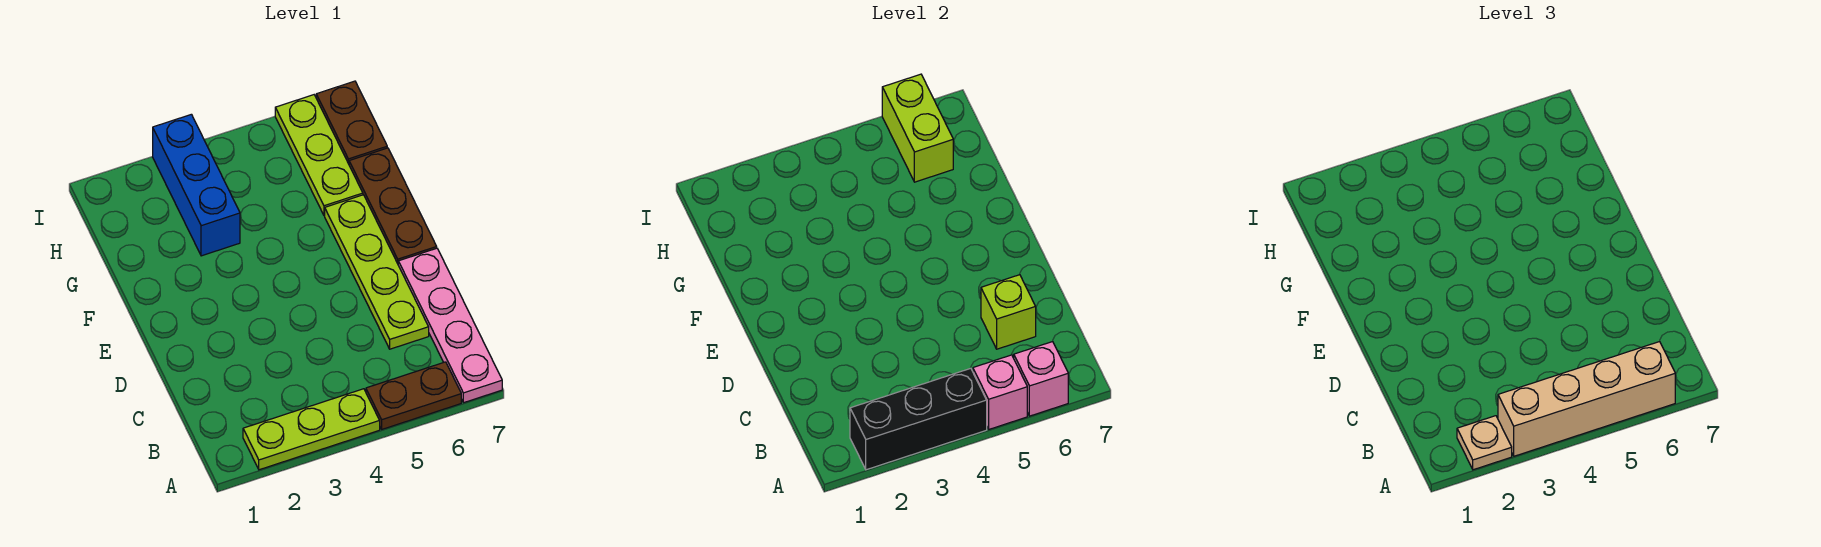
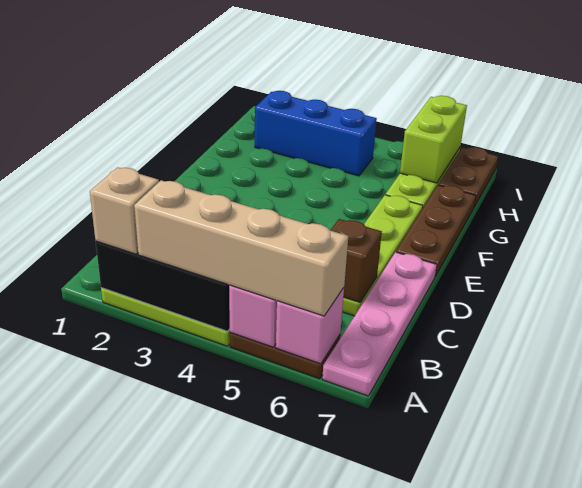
tan 1x1 plate [1457,416,1512,470] -> tan 1x1 brick [90,167,159,254]
lime 1x1 brick [981,275,1036,349] -> brown 1x1 brick [330,219,382,302]
blue 1x3 brick [153,114,240,256] -> blue 1x3 brick turned to [255,91,377,176]

